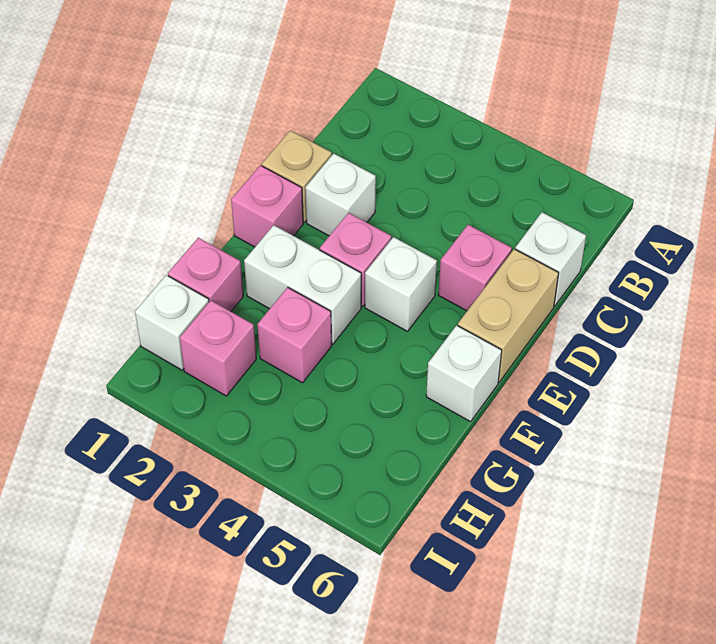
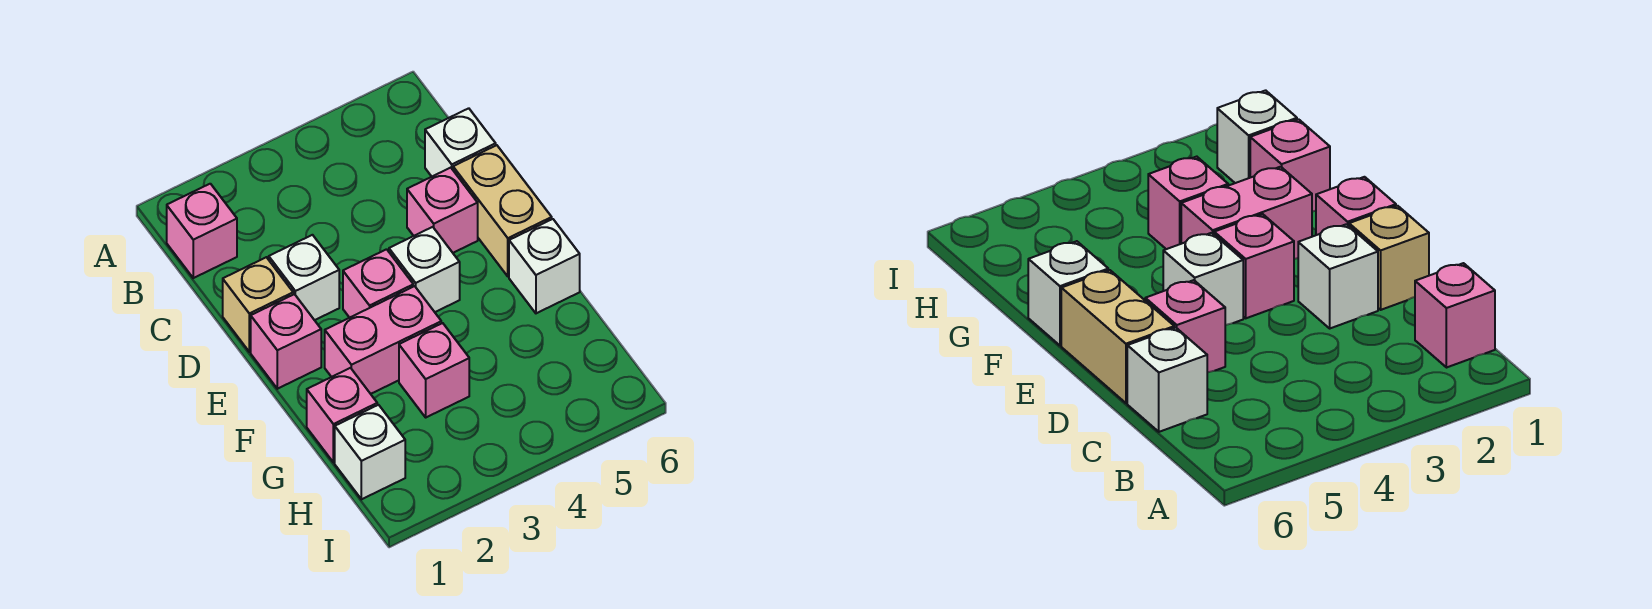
white 1x2 brick [244,225,361,344] -> pink 1x2 brick [325,286,441,394]
pink 1x1 brick [180,300,256,396] -> pink 1x1 brick moved to [167,184,237,278]

